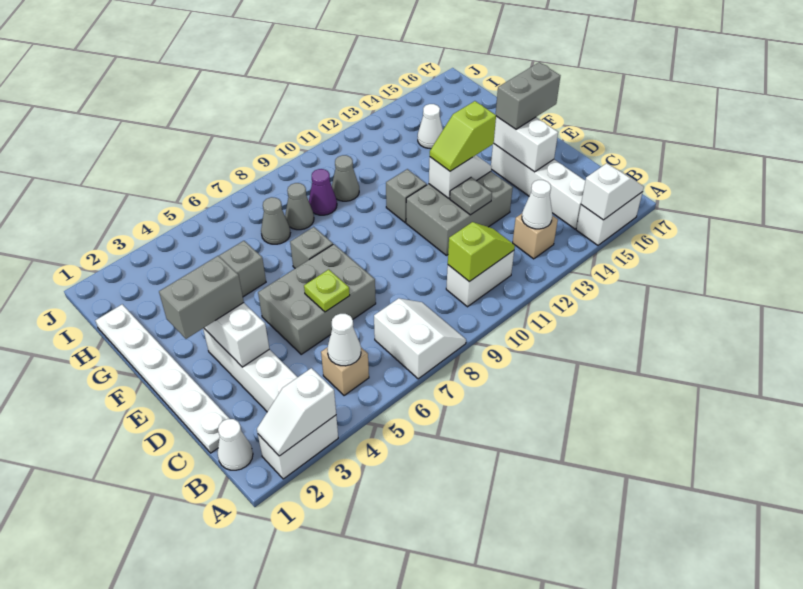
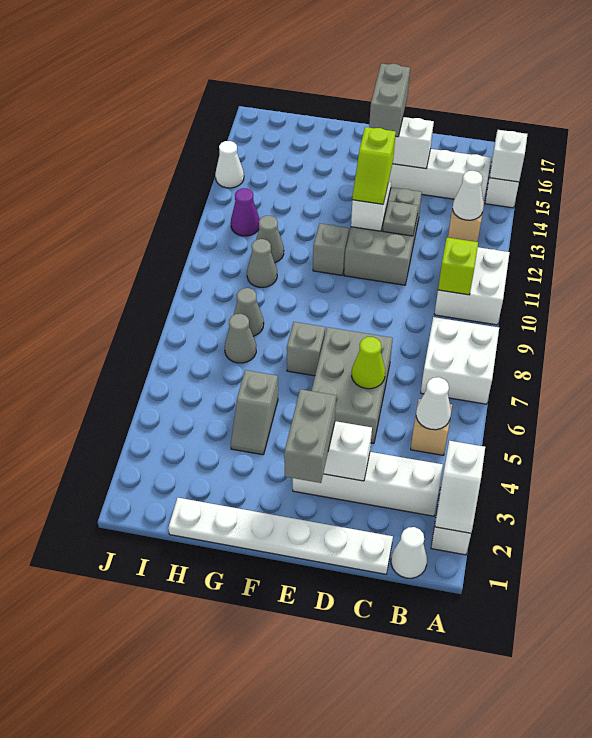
white 2x2 slope [374,298,466,379] -> white 2x2 brick [421,317,499,404]
white 1x2 brick [446,251,514,307] -> white 2x2 brick [434,247,510,325]
lime 1x1 plate [304,269,350,312] -> lime 1x1 cone [352,337,385,389]
purple 1x1 cone [309,169,337,215] -> purple 1x1 cone moved to [231,188,260,236]
none -> grey 1x1 cone [256,216,284,263]
white 1x1 cone [418,104,443,149] -> white 1x1 cone moved to [215,141,244,188]

